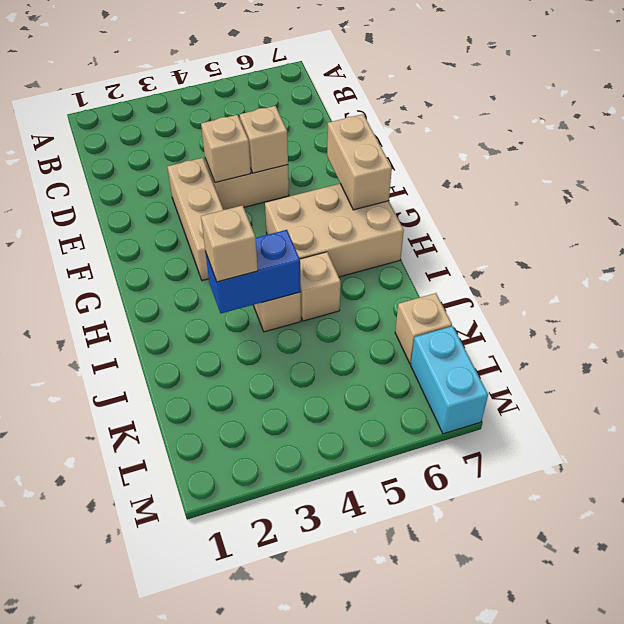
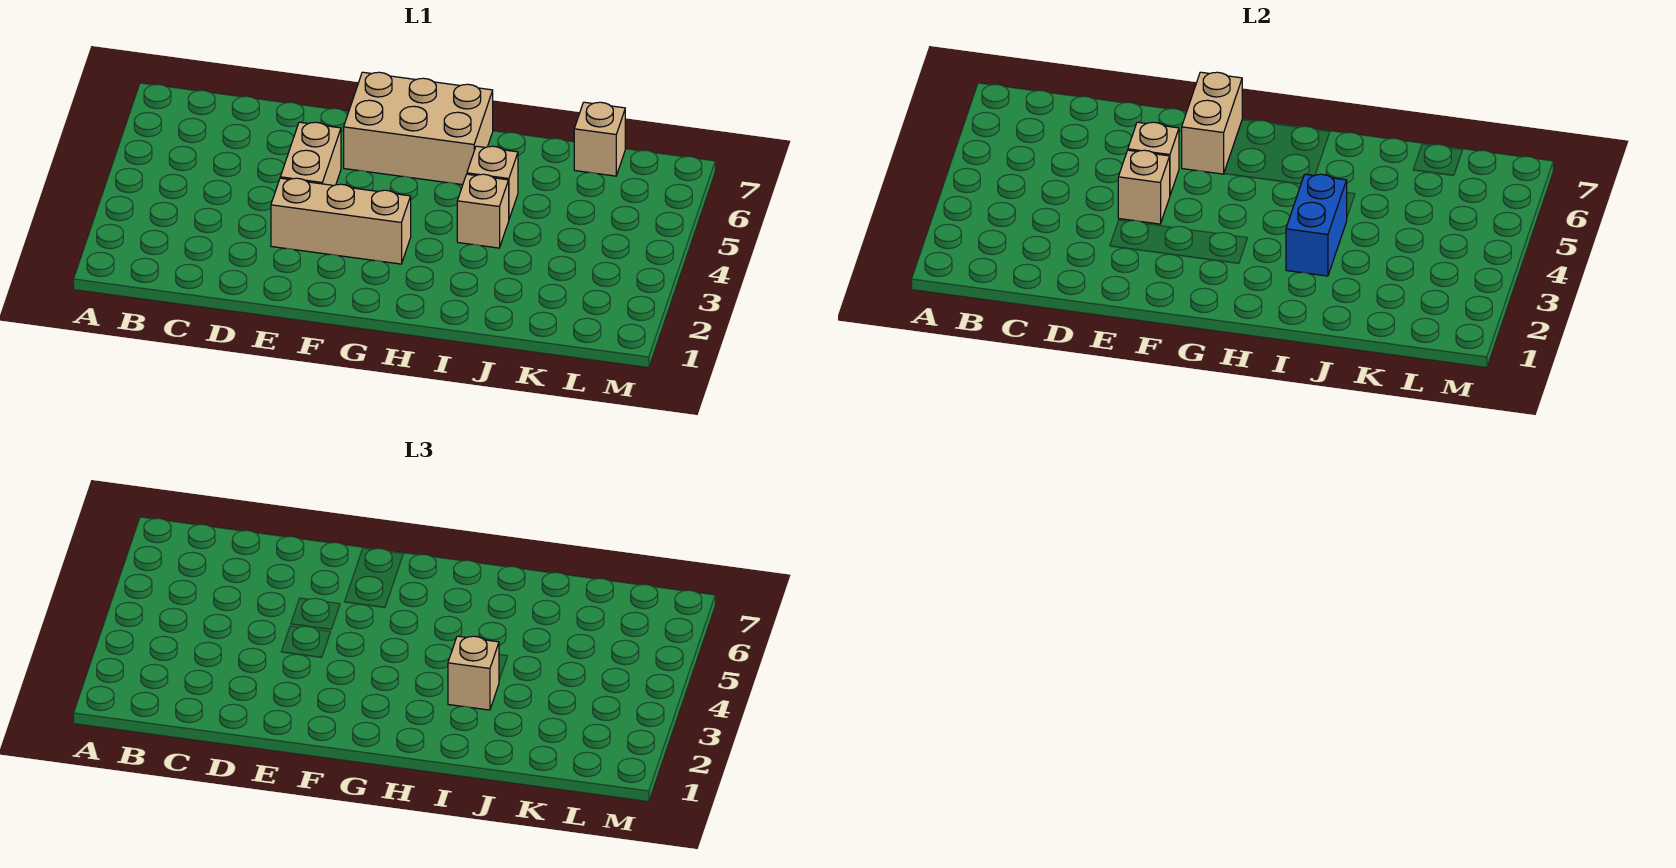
tan 1x2 brick [327,114,392,210] -> tan 1x2 brick turned to [1182,72,1242,174]
tan 2x3 brick [265,184,404,277] -> tan 2x3 brick turned to [344,72,493,185]
cyan 1x2 brick [411,326,488,434] -> none

